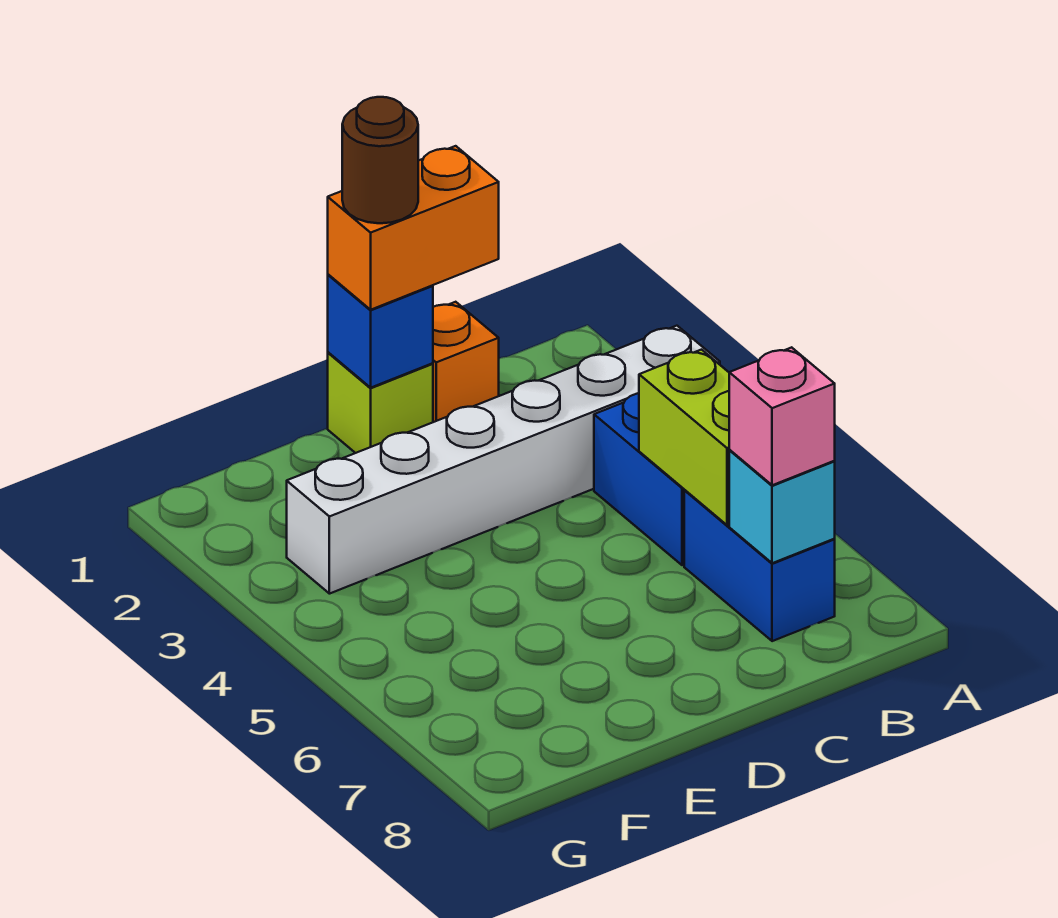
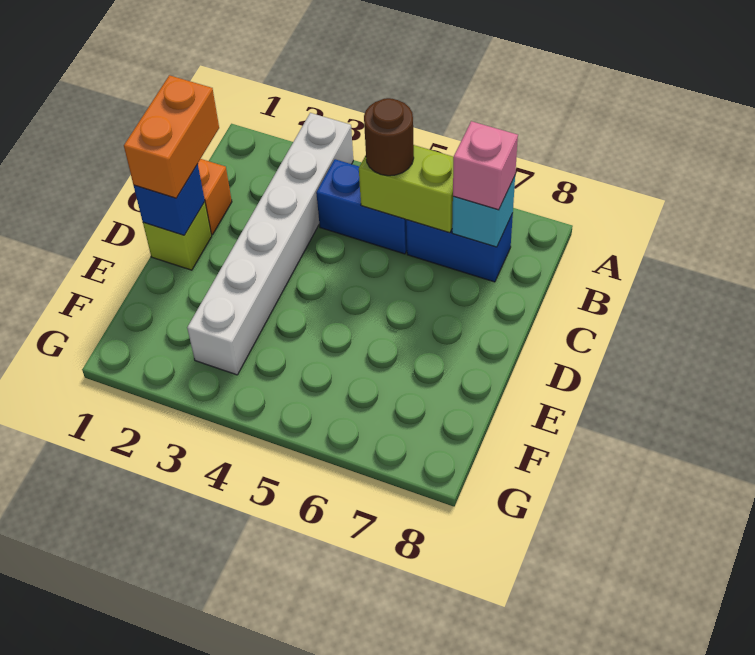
brown 1x1 round brick [342,97,418,223] -> brown 1x1 round brick moved to [364,98,414,176]

